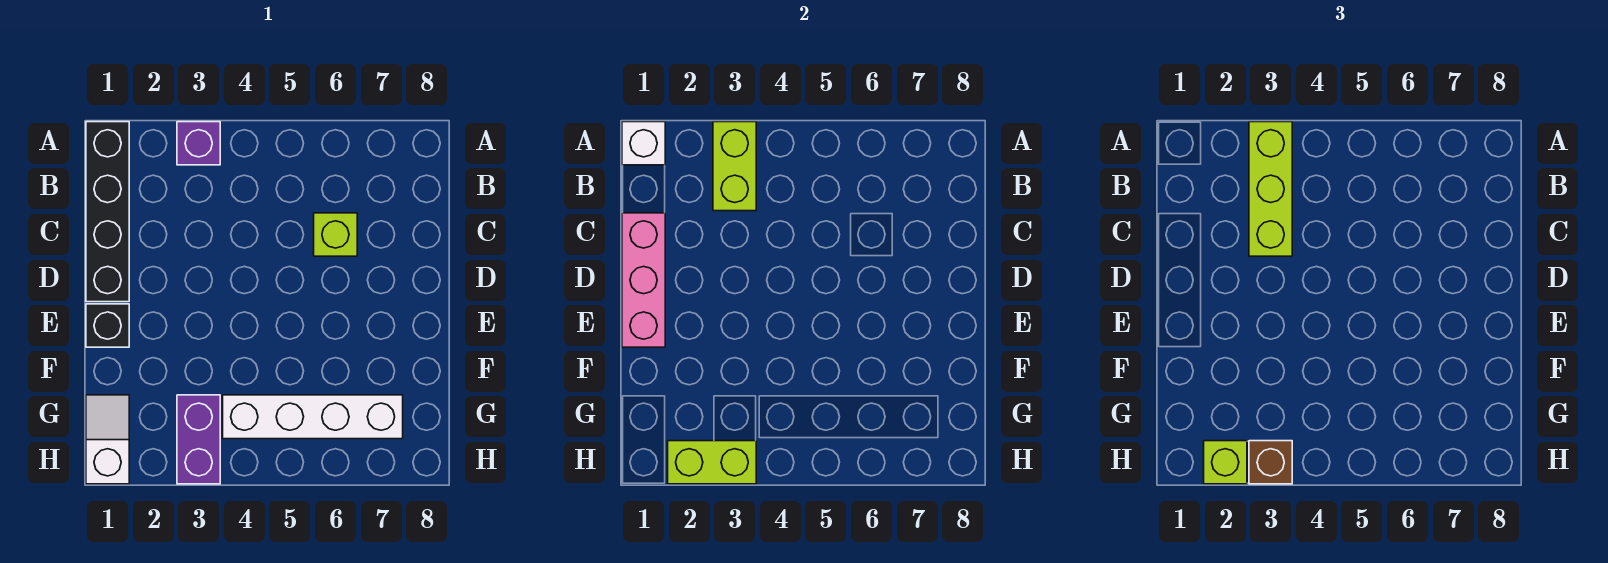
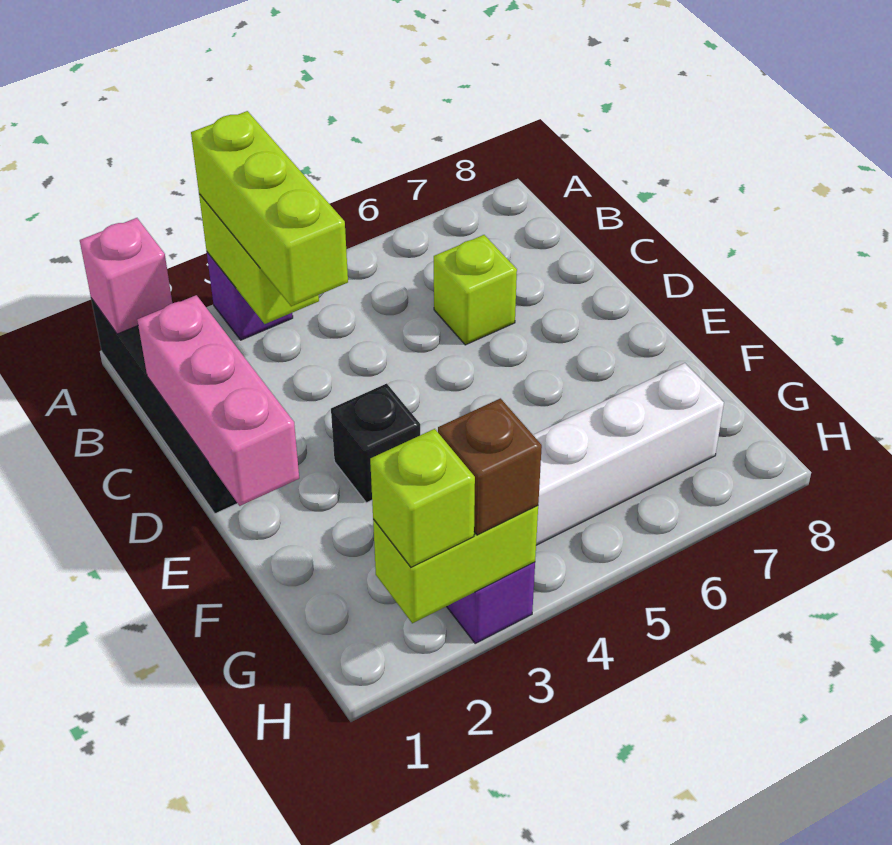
white 1x1 brick [622,122,665,165] -> pink 1x1 brick [80,218,172,334]
black 1x1 brick [86,304,129,347] -> black 1x1 brick moved to [331,384,420,503]
white 1x2 slope [86,395,129,484] -> none

